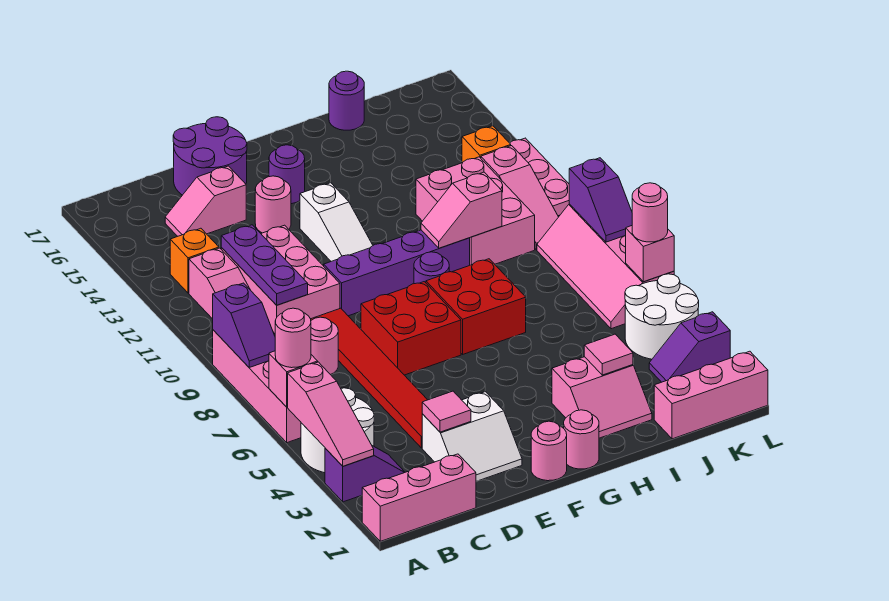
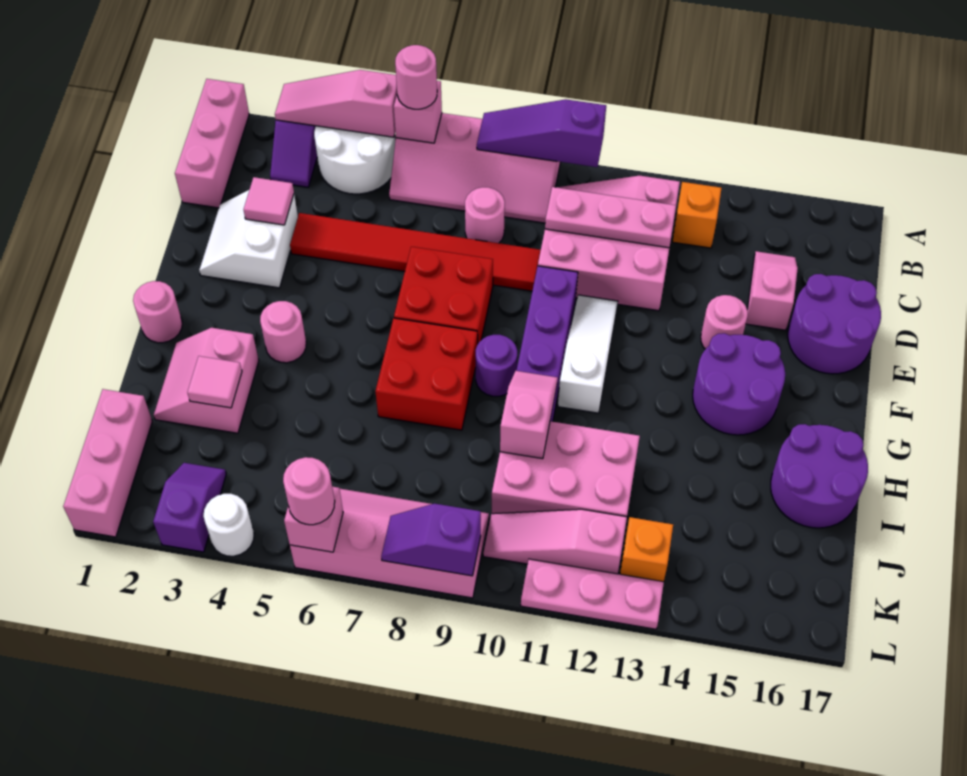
purple 1x2 slope [213,283,275,367] -> purple 1x3 slope [477,99,606,167]
purple 1x3 plate [221,225,308,305] -> pink 1x3 plate [545,187,676,248]
pink 1x1 round brick [531,421,567,481] -> pink 1x1 round brick moved to [260,301,306,363]
white 1x3 slope [300,183,373,261] -> white 1x3 slope turned to [558,295,618,413]
purple 1x1 round brick [269,145,305,204] -> purple 2x2 round brick [693,333,785,435]
purple 1x1 round brick [329,71,364,130] -> purple 2x2 round brick [771,424,868,528]
white 2x2 round brick [625,274,699,359] -> white 1x1 round brick [204,494,254,556]

